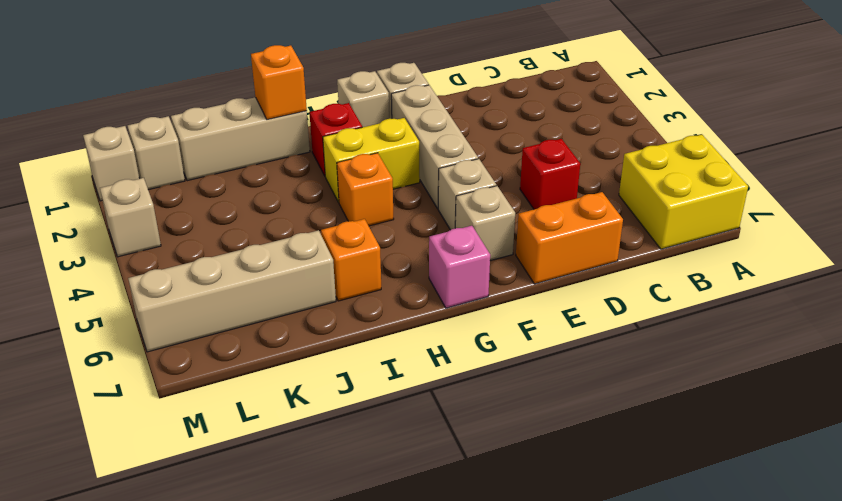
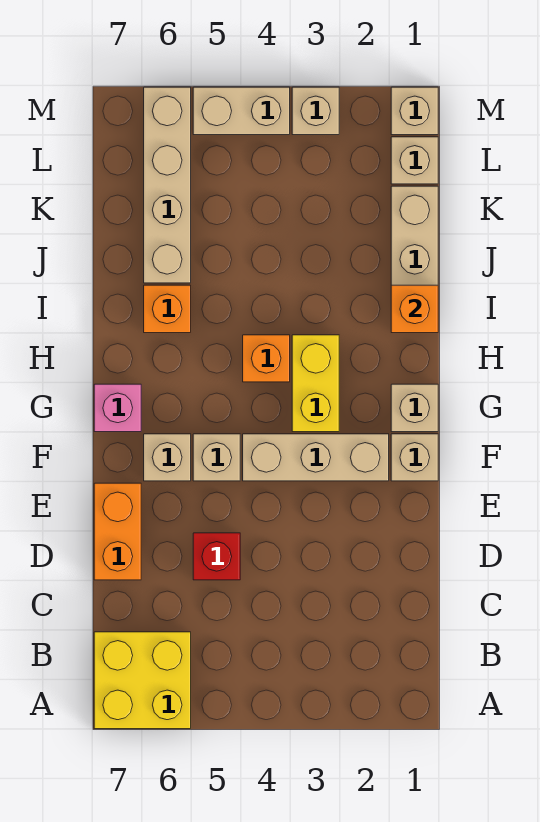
red 1x1 brick [309,103,362,176] -> none
none -> tan 1x2 brick [193,87,290,135]

